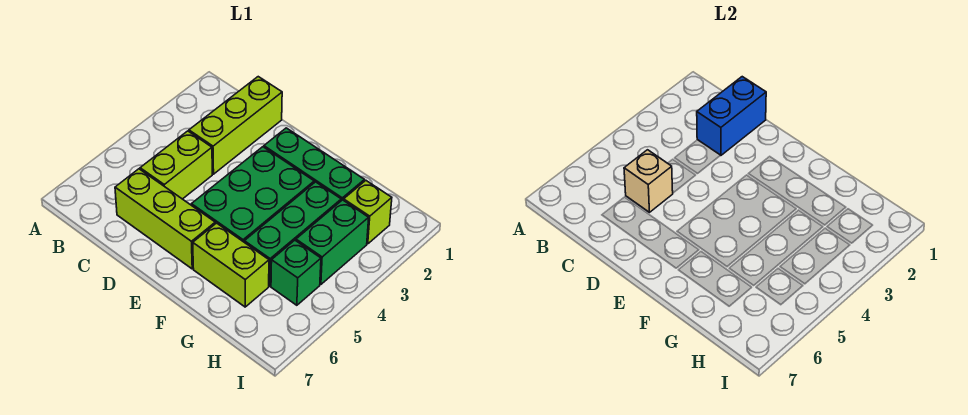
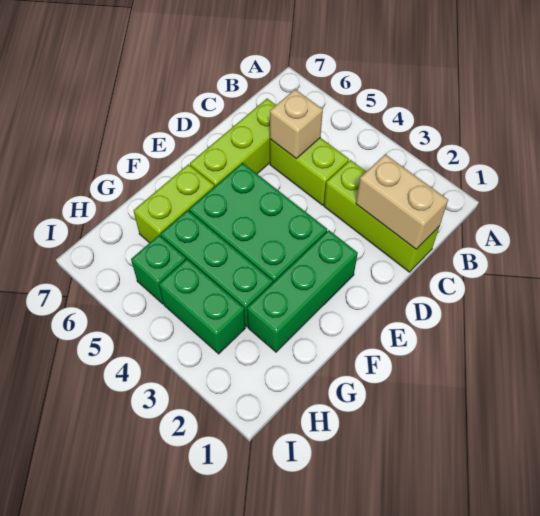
blue 1x2 brick [697,77,766,155] -> tan 1x2 brick [356,154,448,249]
lime 1x1 brick [344,181,392,244] -> none

